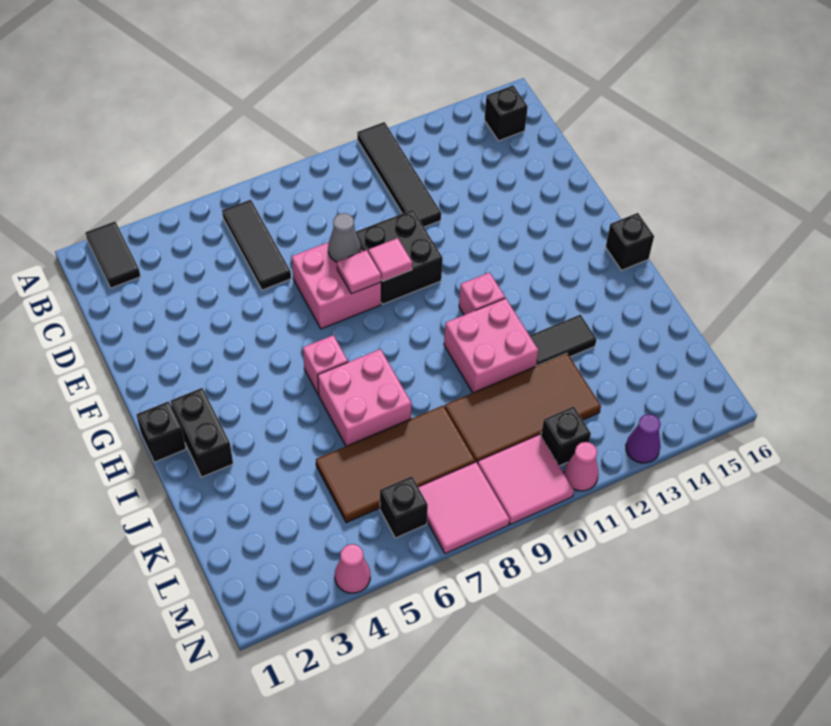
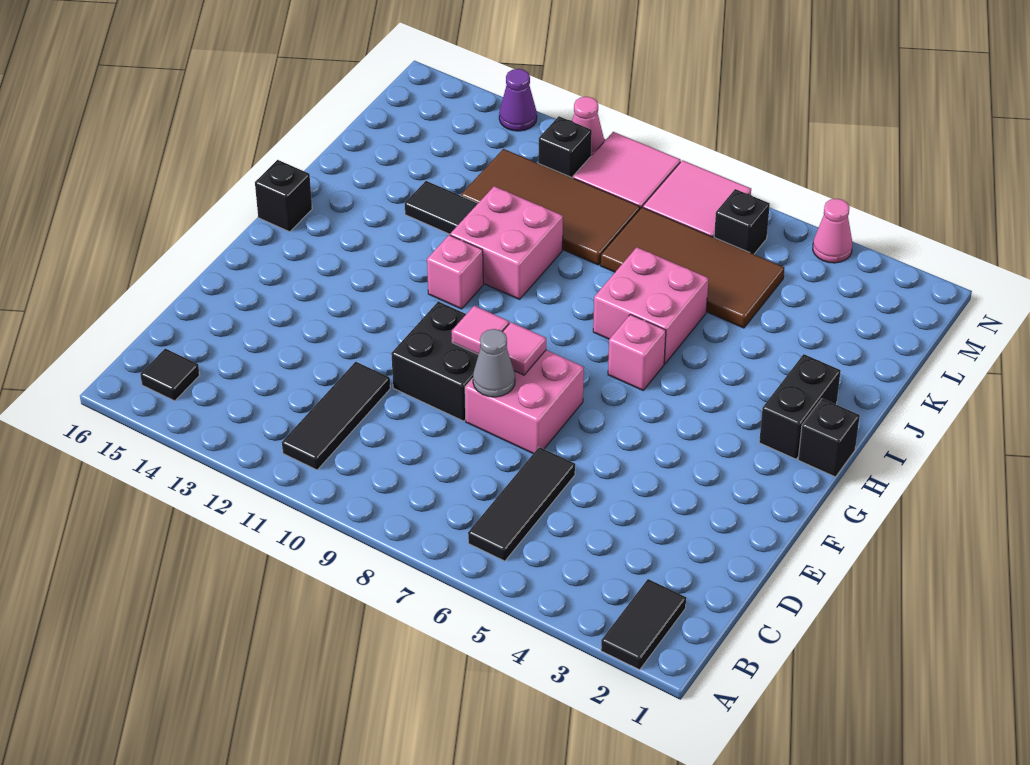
black 1x4 tile [357,122,441,227] -> black 1x3 tile [282,362,390,470]
black 1x1 brick [484,86,528,141] -> black 1x1 tile [140,349,200,401]

